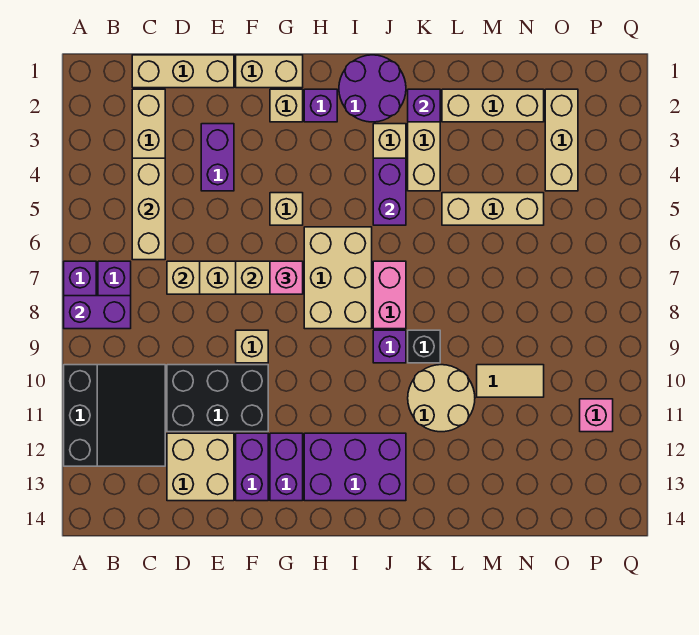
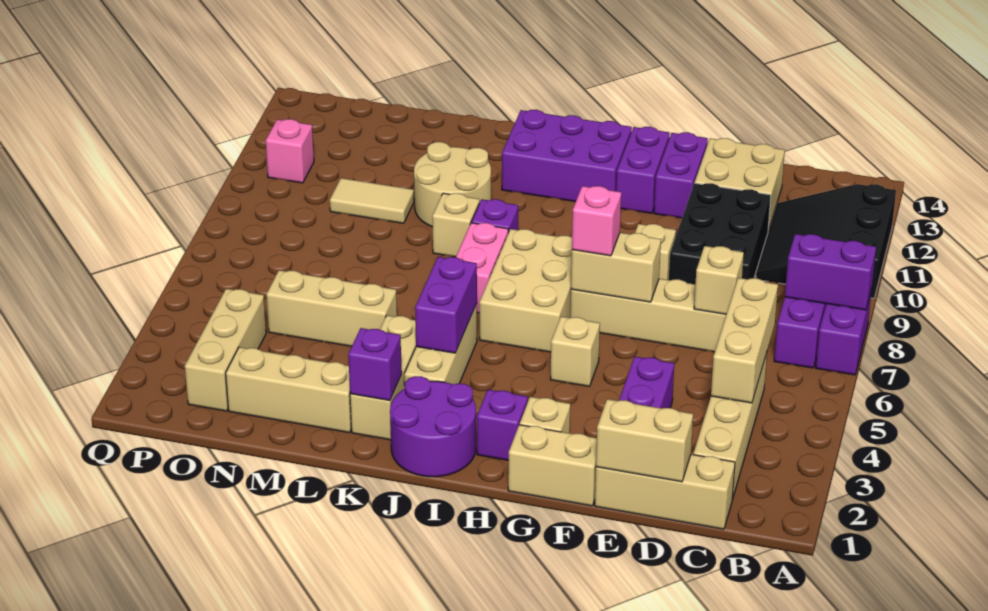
none -> tan 1x2 brick [596,399,693,482]
black 2x3 brick [167,365,268,432] -> black 2x3 brick turned to [669,183,771,284]
black 1x1 brick [408,330,440,363] -> tan 1x1 brick [432,193,479,257]

